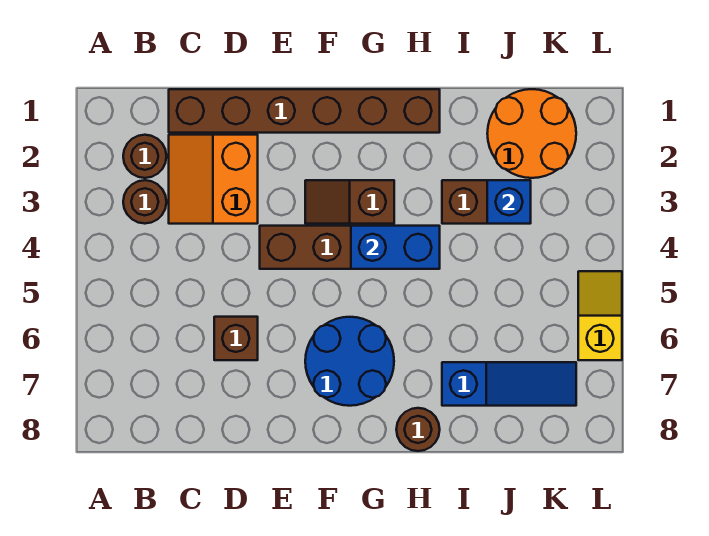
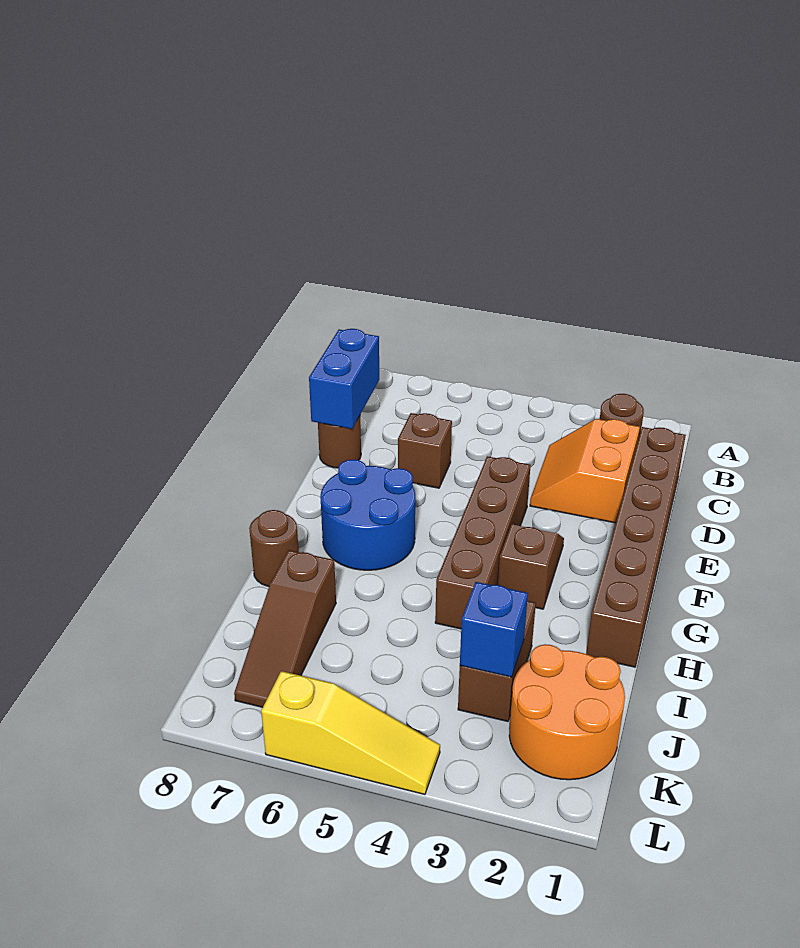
brown 1x1 round brick [123,180,166,224] -> brown 1x1 round brick moved to [318,416,361,468]
orange 2x2 slope [169,135,258,224] -> orange 2x2 slope turned to [530,419,640,523]
blue 1x2 brick [351,226,440,269] -> blue 1x2 brick moved to [309,329,379,429]
blue 1x3 slope [442,362,576,406] -> brown 1x3 slope [234,550,336,707]
yellow 1x2 slope [578,271,622,360] -> yellow 1x3 slope [261,671,440,795]

